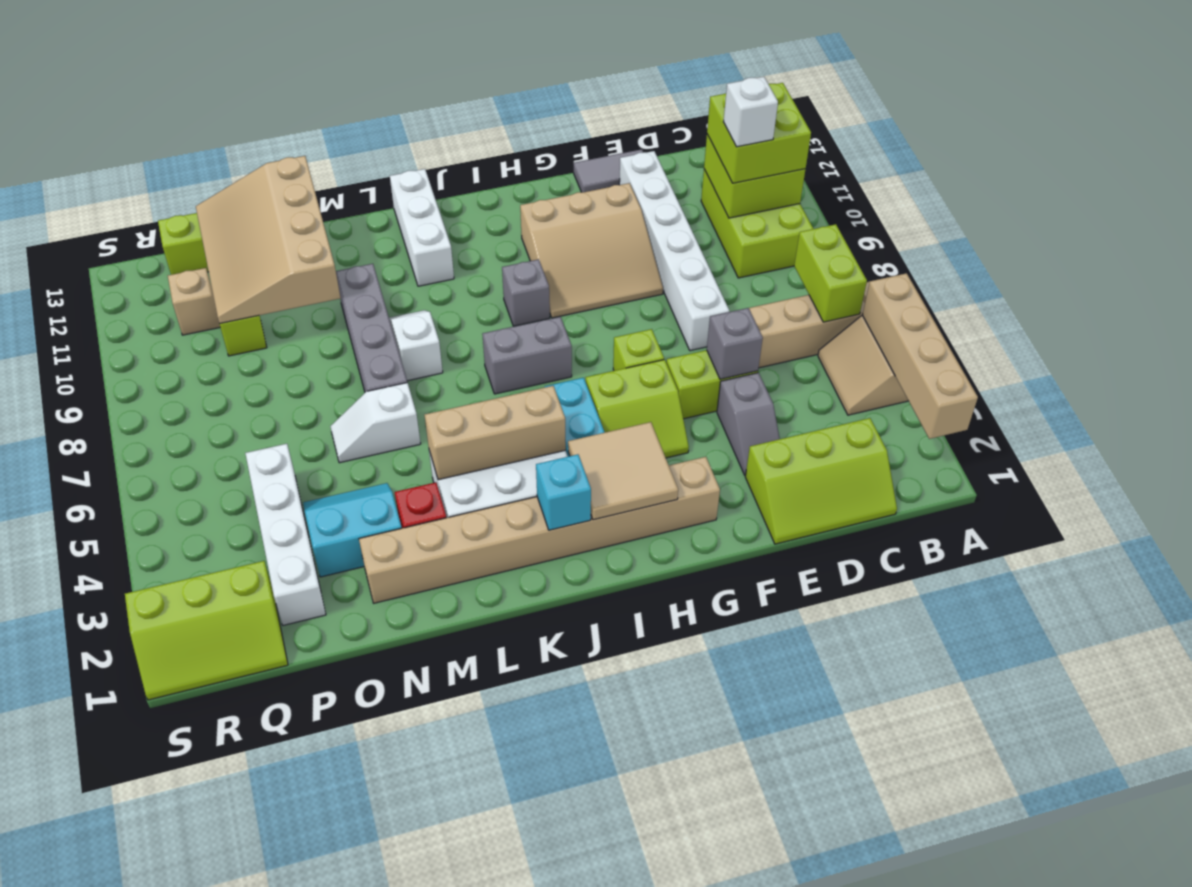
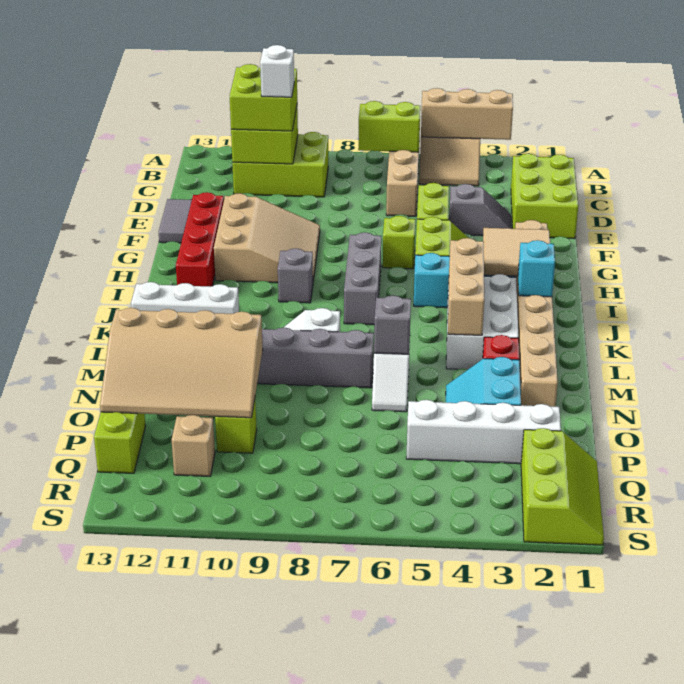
tan 1x4 brick [862,273,978,439] -> tan 1x3 brick [421,88,513,140]
lime 2x3 slope [745,418,897,544] -> lime 2x3 brick [511,154,578,239]
grey 1x1 brick [707,308,763,379] -> grey 1x1 brick moved to [374,295,411,354]
white 1x6 brick [619,151,729,351] -> none
none -> red 1x4 brick [176,192,224,287]
grey 1x2 brick [482,317,572,394] -> grey 1x3 brick [344,232,381,325]

